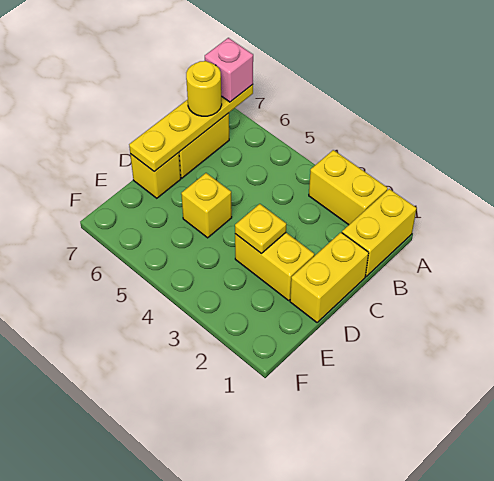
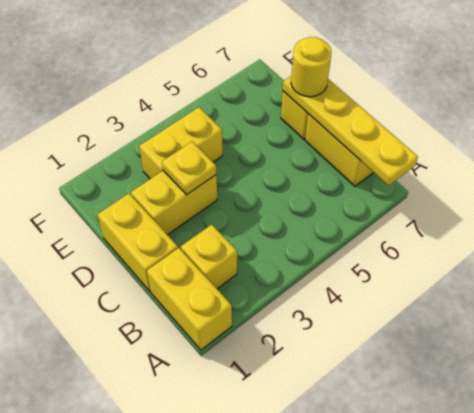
yellow 1x2 brick [309,150,388,225] -> yellow 1x2 brick moved to [139,107,223,179]
pink 1x1 brick [205,38,253,102] -> none
yellow 1x1 round brick [186,61,222,116] -> yellow 1x1 round brick moved to [291,37,331,97]
yellow 1x1 brick [181,173,232,238] -> yellow 1x1 brick moved to [181,225,237,289]

